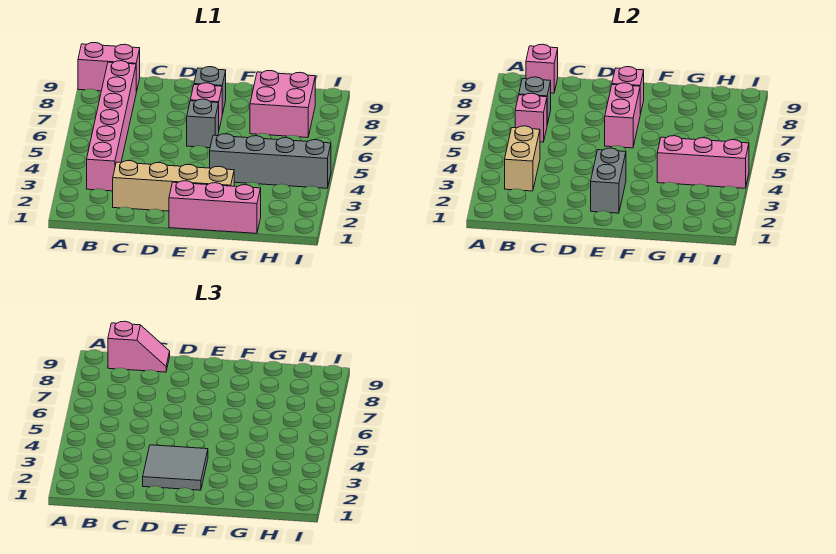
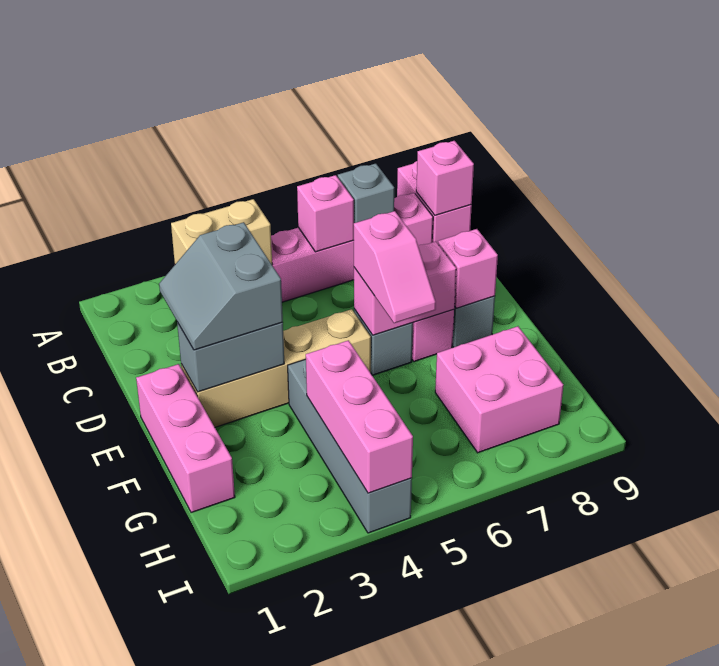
pink 1x2 slope [108,321,170,372] -> pink 1x2 slope moved to [354,211,436,323]
tan 1x4 brick [113,161,234,211] -> tan 1x4 brick turned to [181,309,371,427]
grey 2x2 tile [143,445,208,490] -> grey 2x2 slope [159,222,283,350]

